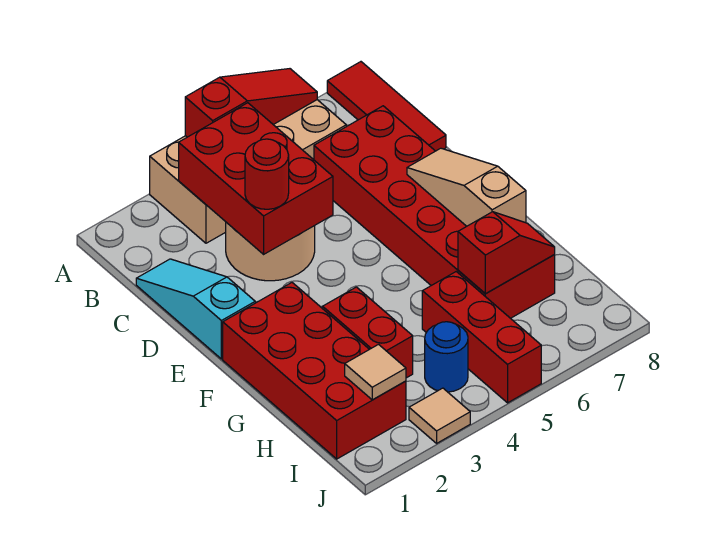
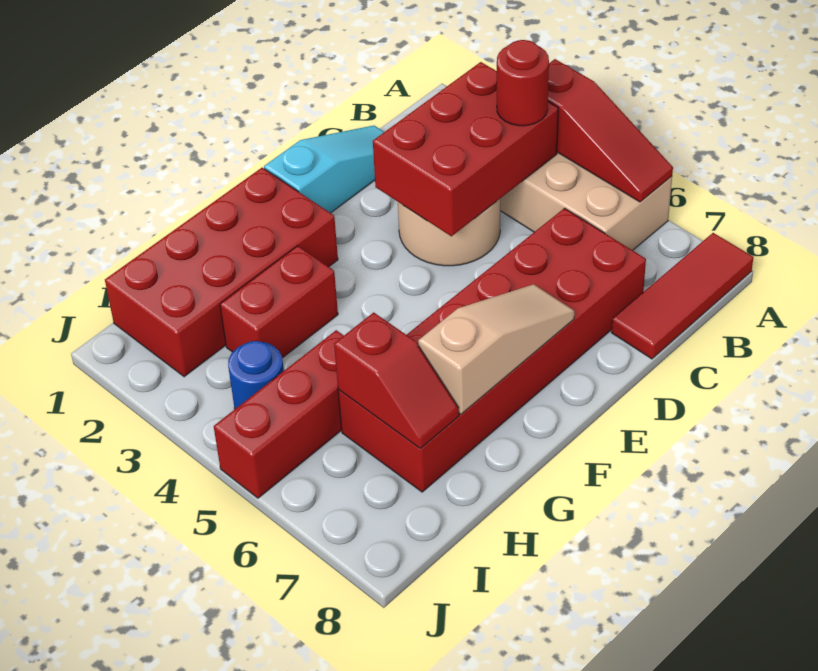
red 1x1 round brick [245,139,289,209] -> red 1x1 round brick moved to [497,40,549,126]
tan 1x1 tile [345,345,406,400] -> none
tan 1x1 tile [409,388,470,443] -> none

